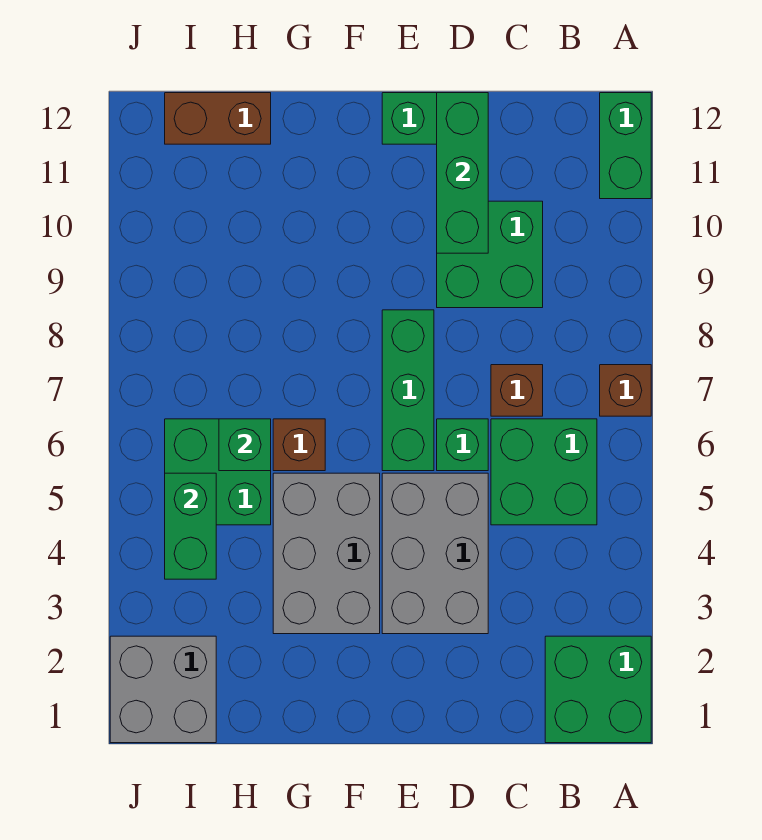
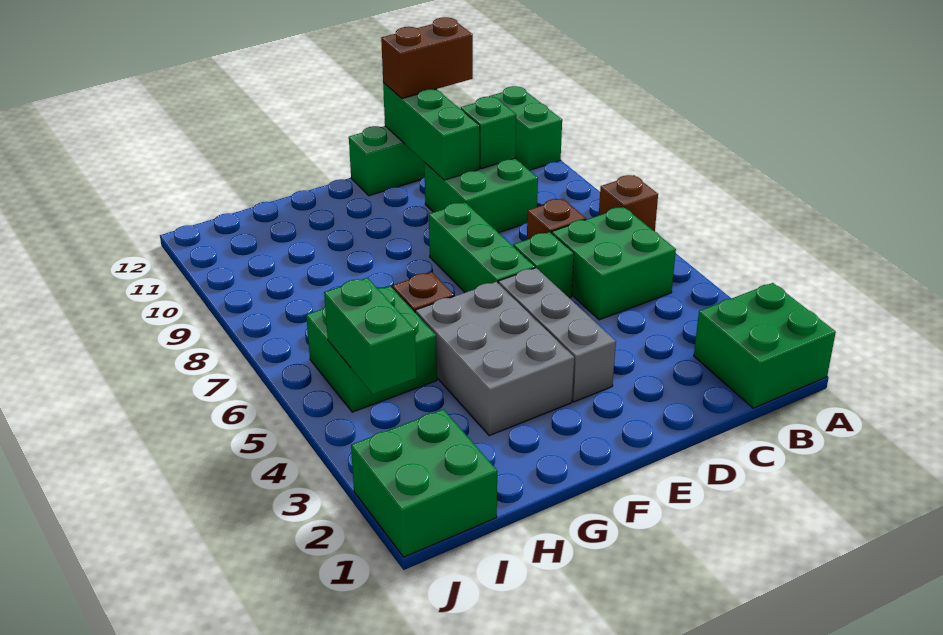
grey 2x3 brick [382,473,488,634] -> grey 1x3 brick [498,268,616,402]
green 1x1 brick [219,419,271,471] -> green 1x1 brick moved to [461,97,516,169]
brown 1x2 brick [165,93,271,144] -> brown 1x2 brick moved to [381,17,473,99]
grey 2x2 brick [110,636,216,743] -> green 2x2 brick [351,409,497,557]

